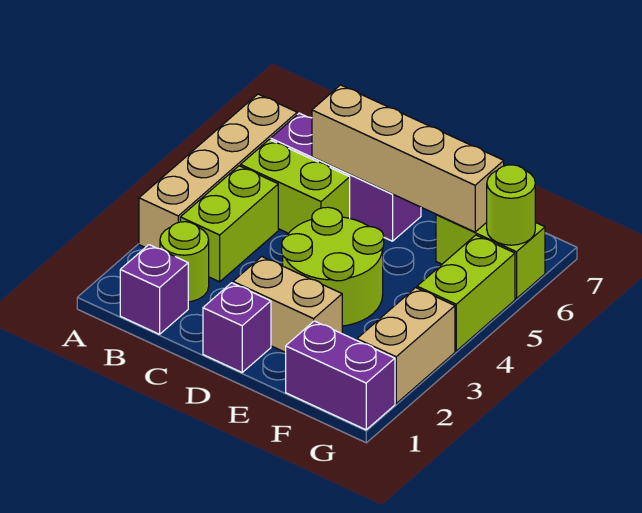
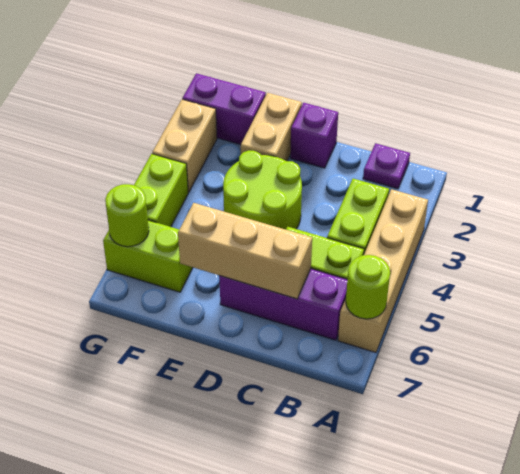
purple 1x1 brick [120,245,188,334] -> purple 1x1 plate [363,143,410,189]
lime 1x1 round brick [160,222,209,302] -> lime 1x1 round brick moved to [346,255,390,319]
tan 1x4 brick [312,85,504,232] -> tan 1x3 brick [178,203,312,299]
tan 1x2 brick [233,257,342,353] -> tan 1x2 brick turned to [241,93,302,161]

